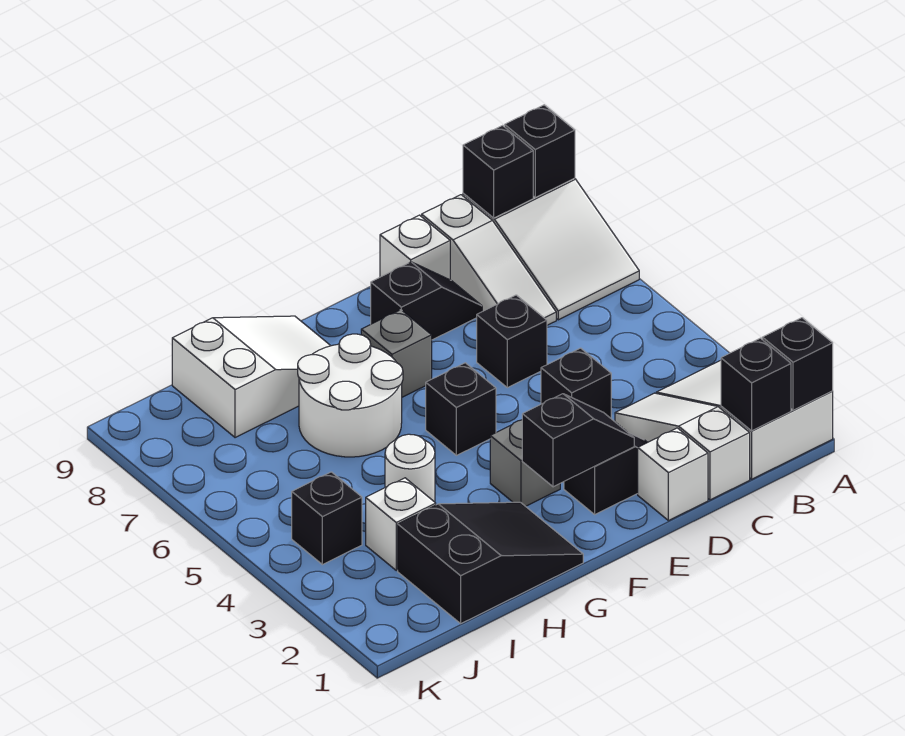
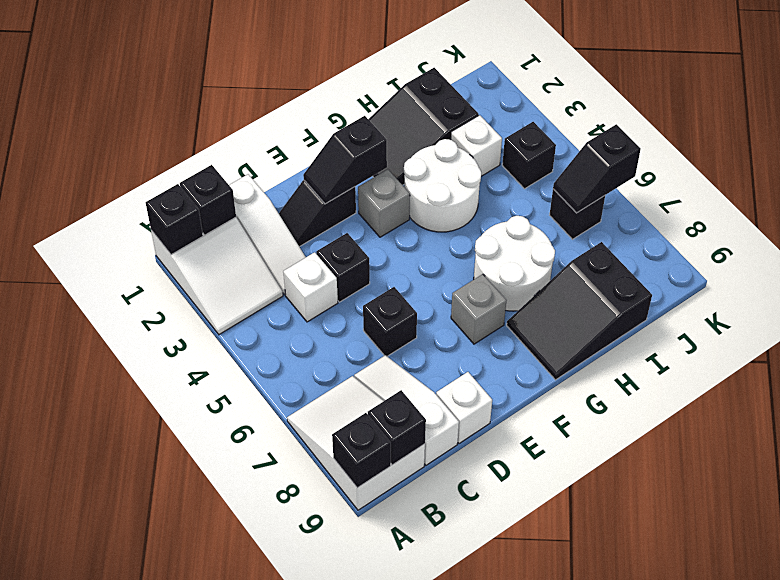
white 1x1 brick [638,428,708,521] -> white 1x1 brick moved to [283,252,338,322]
black 1x2 slope [371,262,482,340] -> black 1x2 slope moved to [553,124,641,213]
black 1x1 brick [426,363,496,455] -> black 1x1 brick moved to [550,189,605,239]
white 2x3 slope [172,316,331,438] -> black 2x3 slope [507,242,652,380]
white 1x1 round brick [385,434,435,502] -> white 2x2 round brick [404,139,481,232]

